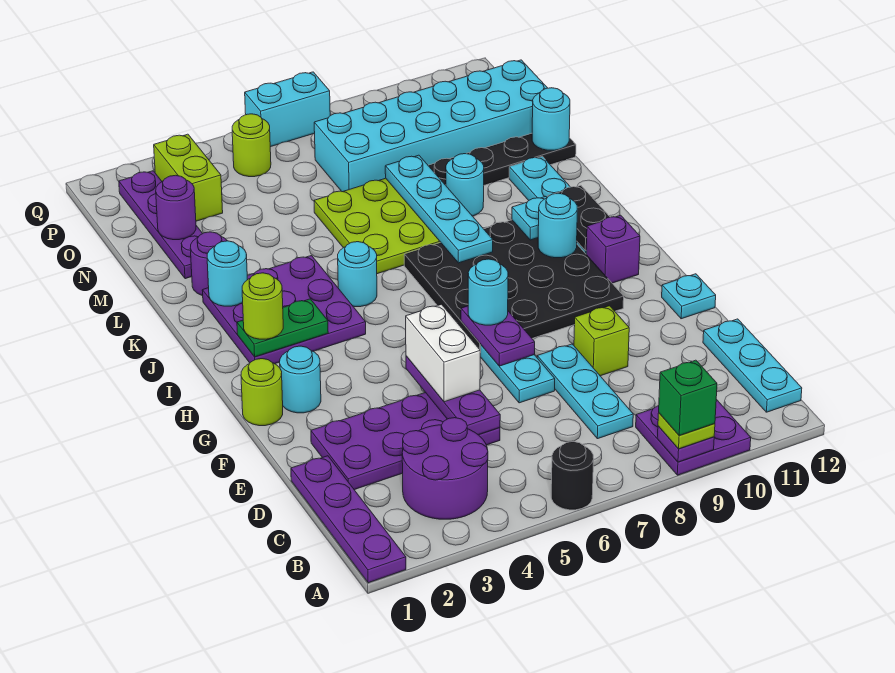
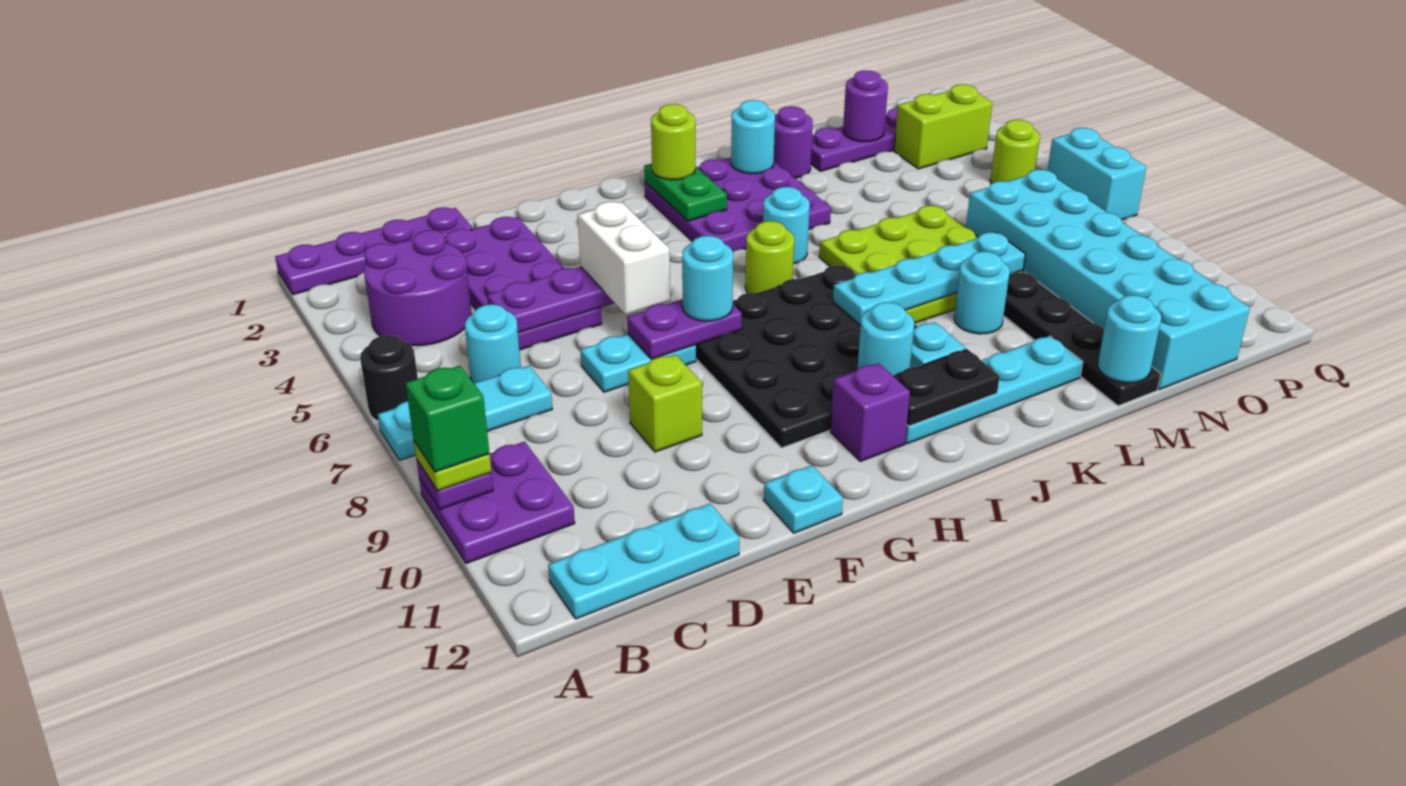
cyan 1x3 plate [537,344,633,439] -> cyan 1x3 plate moved to [378,366,552,460]
white 1x2 brick [406,304,480,402] -> white 1x2 brick turned to [578,202,670,315]
lime 1x1 round brick [241,359,283,426] -> lime 1x1 round brick moved to [745,221,794,293]
cyan 1x1 round brick [280,346,321,413] -> cyan 1x1 round brick moved to [465,304,521,383]

